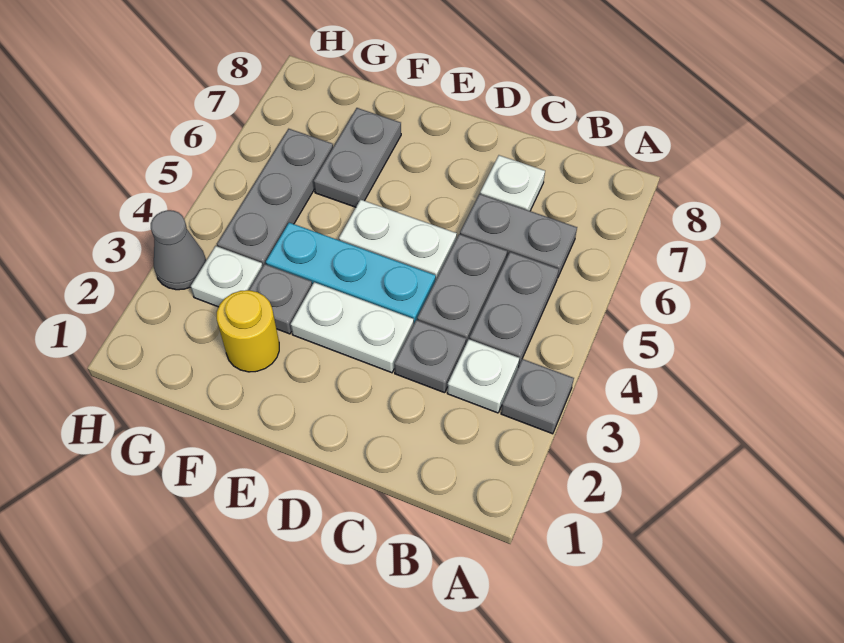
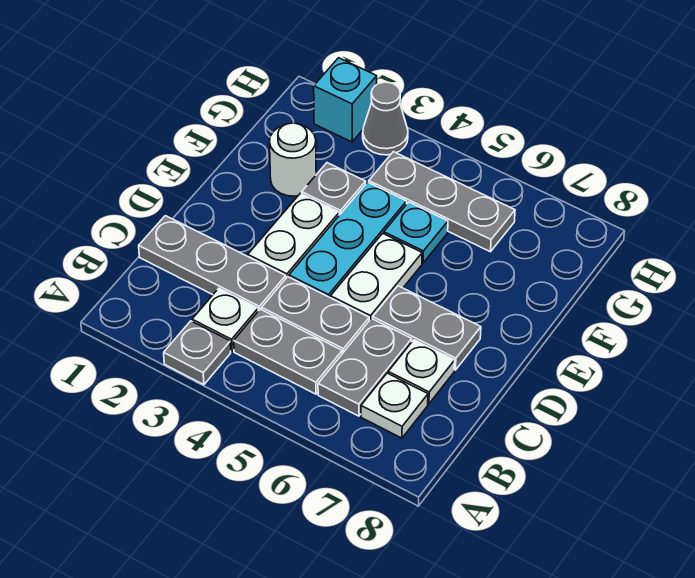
grey 1x1 plate [394,320,466,393] -> grey 1x3 plate [139,216,286,311]
yellow 1x1 round brick [217,290,279,372] -> white 1x1 round brick [270,123,316,196]
none -> cyan 1x1 plate [384,202,448,263]
grey 1x2 plate [314,108,401,207] -> grey 1x2 plate moved to [373,286,481,370]
white 1x1 plate [191,246,263,307] -> white 1x1 plate moved to [361,373,428,438]
none -> cyan 1x1 brick [314,58,377,142]

